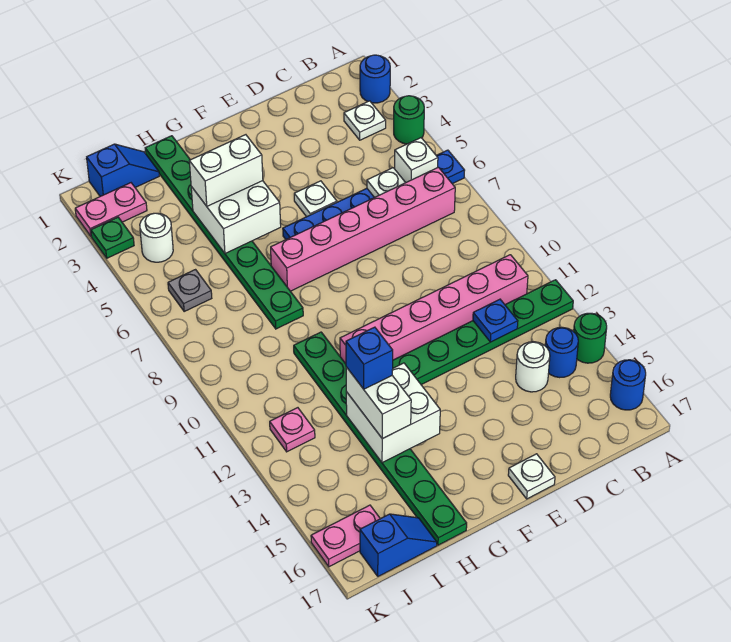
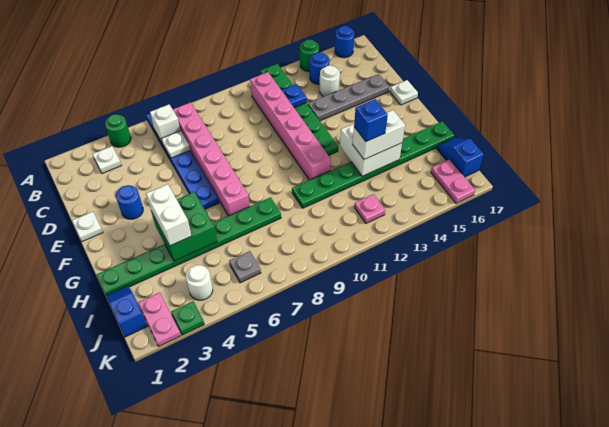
blue 1x1 round brick [360,55,390,103] -> blue 1x1 round brick moved to [116,185,143,219]
none -> grey 1x4 plate [308,74,389,121]
white 1x1 plate [294,181,337,217] -> white 1x1 plate moved to [72,212,103,241]
white 2x2 brick [191,181,281,253] -> green 2x2 brick [152,192,217,261]

